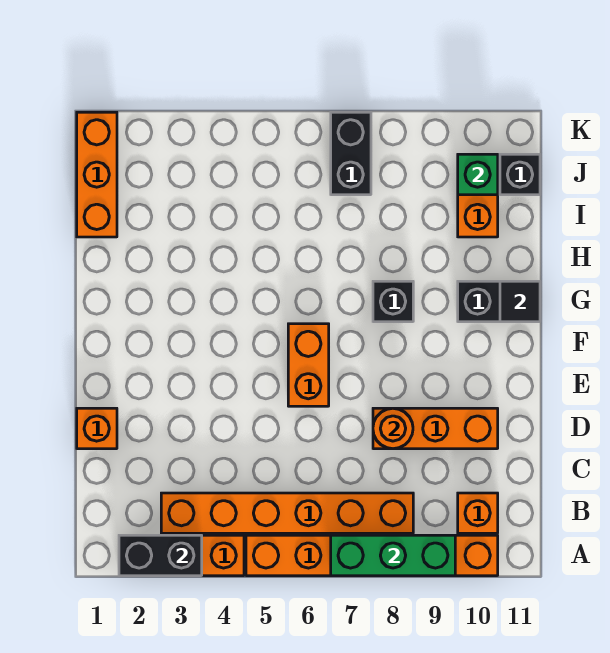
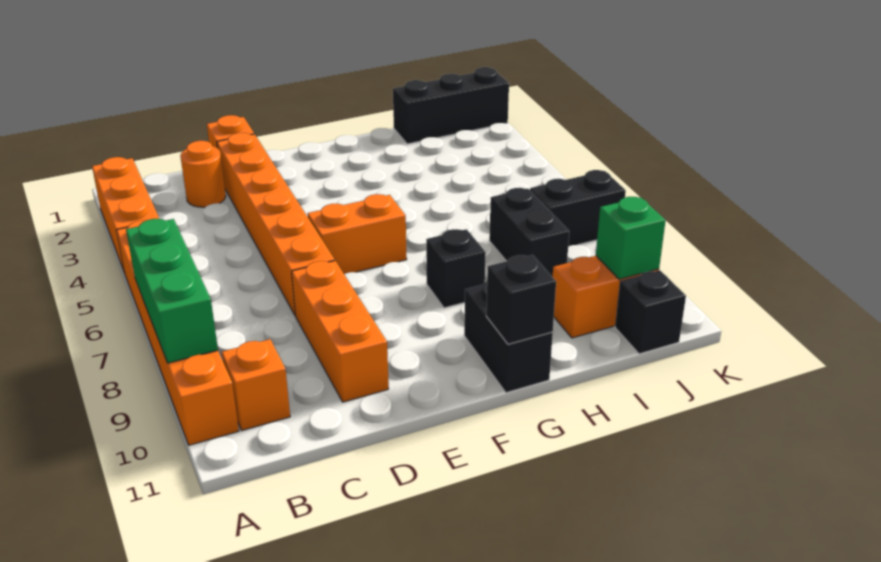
black 1x2 brick [119,535,202,576] -> black 1x2 brick moved to [489,188,569,277]
orange 1x6 brick [161,493,413,533] -> orange 1x6 brick moved to [217,133,335,316]
orange 1x1 round brick [373,408,413,449] -> orange 1x1 round brick moved to [180,141,226,207]
black 1x1 tile [500,281,540,322] -> black 1x1 brick [486,255,556,344]
orange 1x3 brick [77,112,117,237] -> black 1x3 brick [393,67,509,144]

